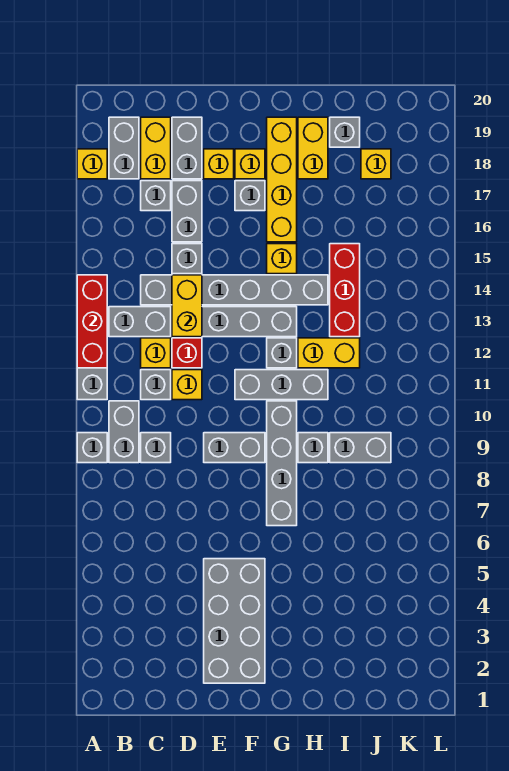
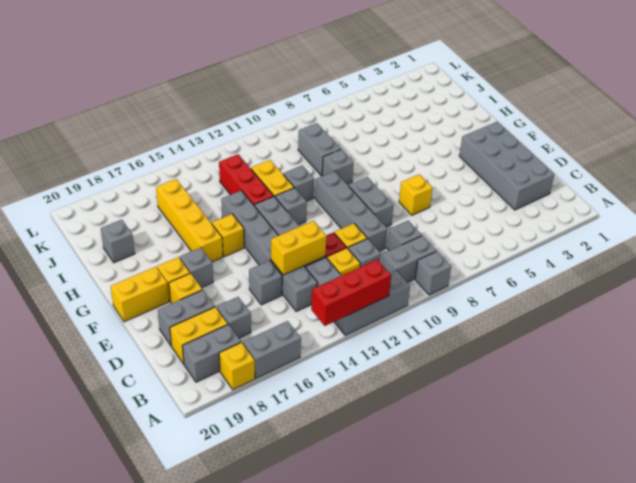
grey 1x2 brick [172,181,202,242] -> grey 1x2 brick moved to [243,321,301,378]
grey 2x4 brick [204,559,265,683] -> grey 2x4 brick turned to [459,122,554,210]
grey 1x3 brick [235,370,328,400] -> grey 1x1 brick [283,165,314,201]
grey 1x4 brick [267,401,297,526] -> grey 1x4 brick turned to [315,171,387,251]
yellow 1x4 brick [267,117,297,242] -> yellow 1x4 brick turned to [156,179,223,262]
yellow 1x2 brick [298,117,328,179] -> yellow 1x2 brick moved to [111,267,169,322]
red 1x3 brick [330,244,360,337] -> red 1x3 brick turned to [219,154,274,205]
yellow 1x1 brick [361,149,391,179] -> yellow 1x1 brick moved to [399,174,432,215]

